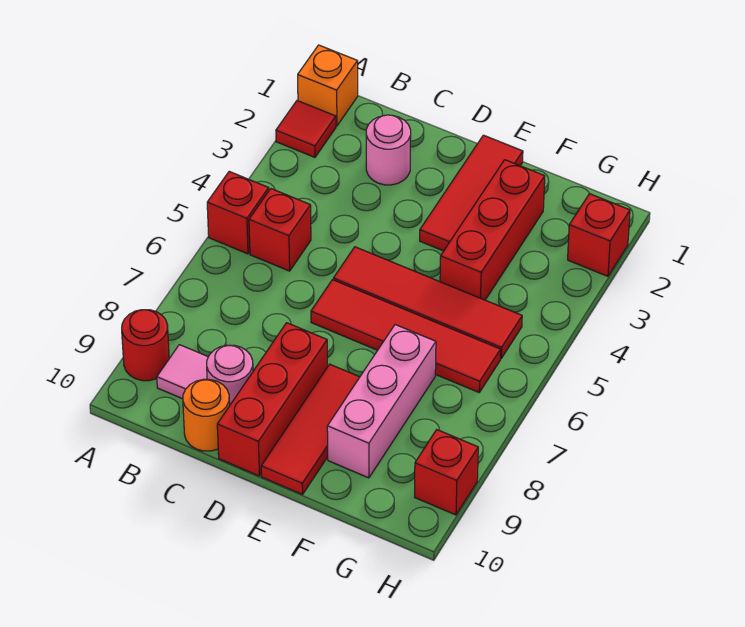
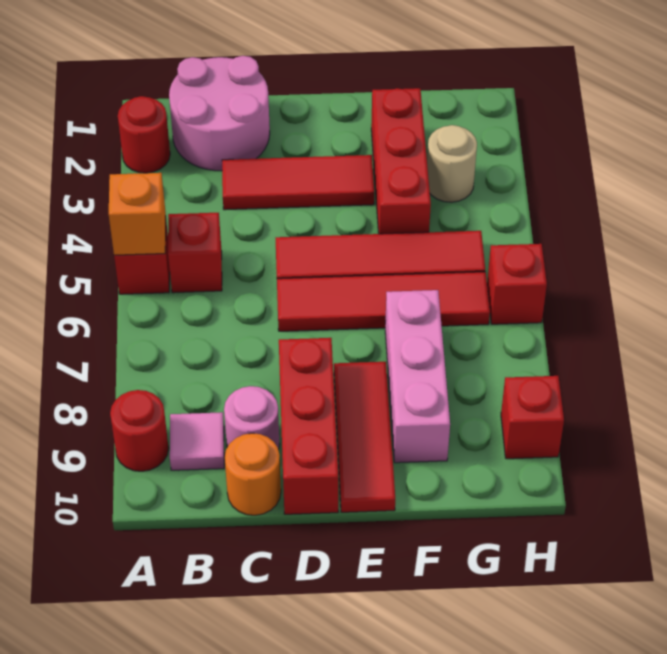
orange 1x1 brick [298,45,358,126] -> orange 1x1 brick moved to [109,173,166,255]
red 1x1 tile [276,101,336,157] -> red 1x1 round brick [118,96,170,173]
pink 1x1 round brick [366,115,411,185] -> pink 2x2 round brick [169,56,270,171]
red 1x3 tile [420,135,523,251] -> red 1x3 tile turned to [222,155,374,210]
none -> tan 1x1 round brick [427,125,477,202]
red 1x1 brick [568,194,630,276] -> red 1x1 brick moved to [487,244,547,324]

